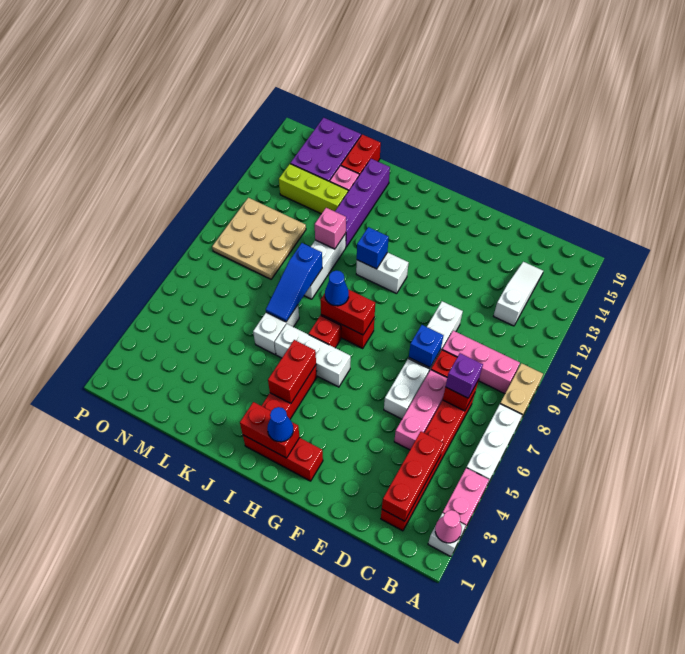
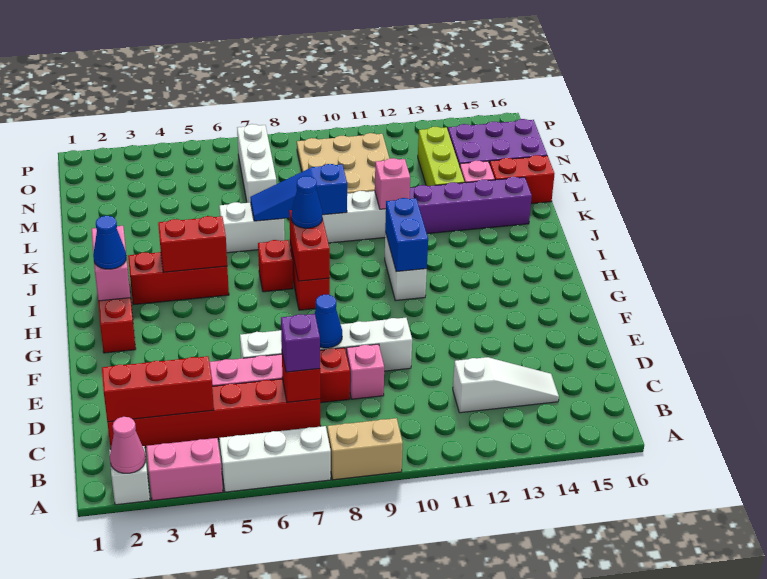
pink 1x3 brick [442,331,520,394] -> pink 1x1 brick [346,344,384,399]
blue 1x1 brick [409,325,443,368] -> blue 1x1 cone [315,294,342,348]
red 1x2 brick [240,402,300,458] -> pink 1x2 brick [92,226,130,301]
white 1x3 brick [275,324,351,387] -> white 1x3 brick moved to [237,124,276,203]
blue 1x1 brick [357,227,389,269] -> blue 1x2 brick [385,198,428,272]

